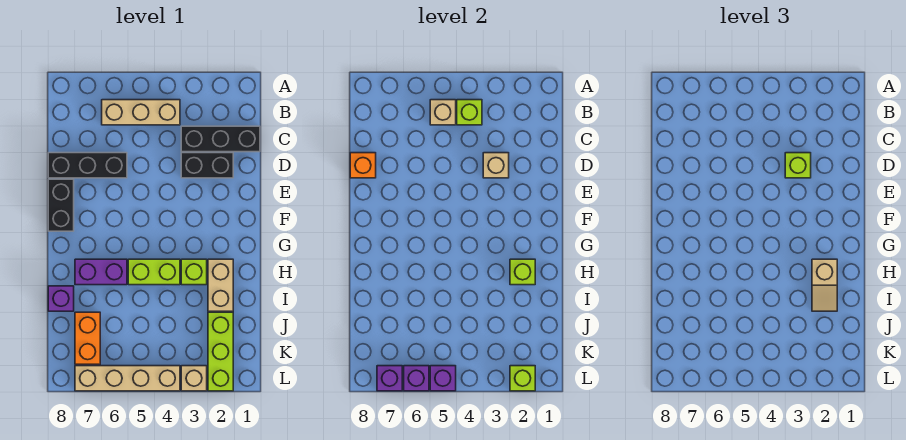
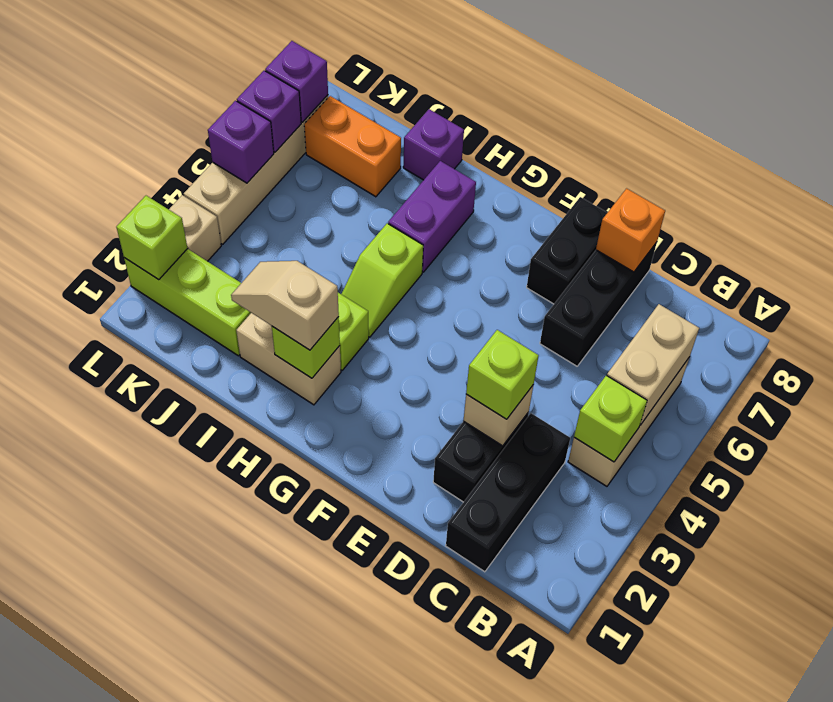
tan 1x1 brick [430,100,456,125] -> tan 1x2 brick [607,304,699,425]
black 1x2 brick [48,179,74,231] -> black 1x2 brick turned to [527,197,607,304]
lime 1x2 brick [128,259,180,285] -> lime 1x2 slope [341,223,423,337]

